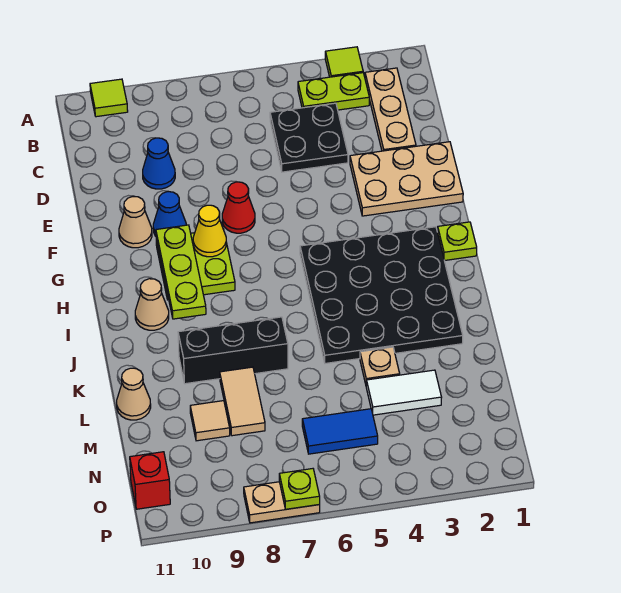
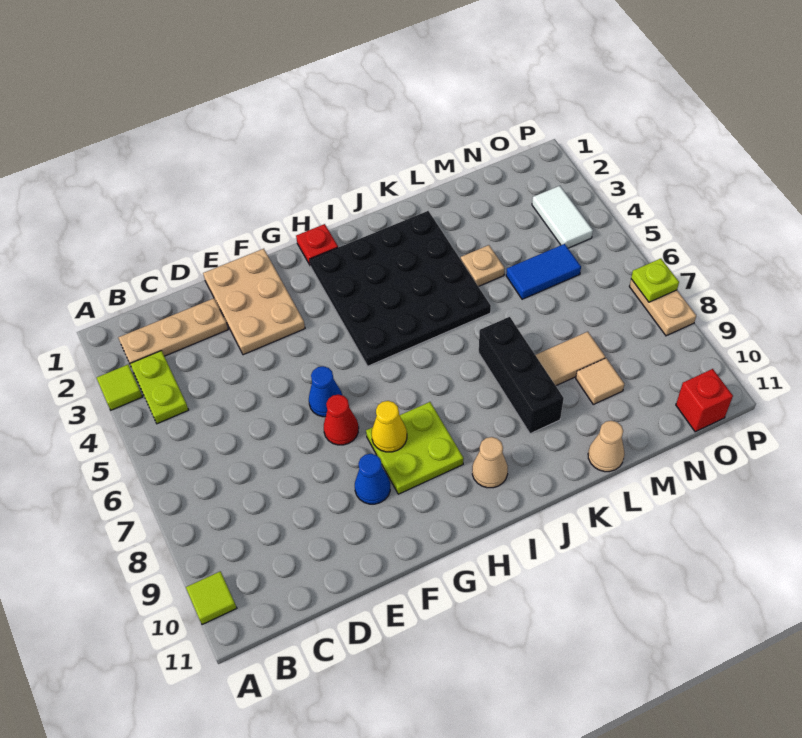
black 2x2 plate [270,103,348,172] -> none
blue 1x1 cone [143,138,175,189] -> blue 1x1 cone moved to [309,366,342,417]
tan 1x1 cone [119,197,152,248] -> none
lime 1x3 plate [156,225,206,319] -> none
lime 1x1 plate [437,222,477,261] -> red 1x1 plate [296,224,338,266]
white 1x2 tile [366,370,442,415] -> white 1x2 tile moved to [532,186,593,248]
blue 1x2 tile [302,409,378,454] -> blue 1x2 tile turned to [506,244,581,299]

